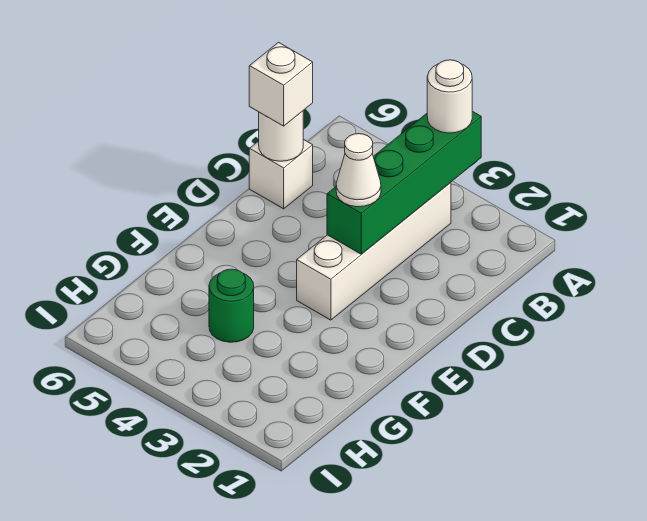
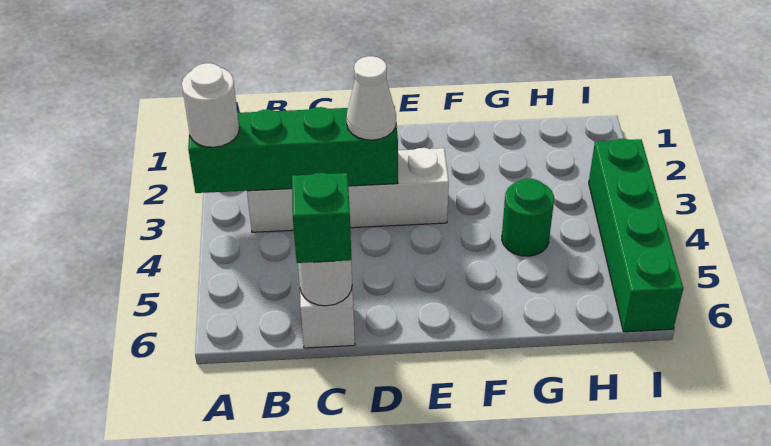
white 1x1 brick [249,42,313,126] -> green 1x1 brick [292,173,352,263]
none -> green 1x4 brick [589,139,683,332]

